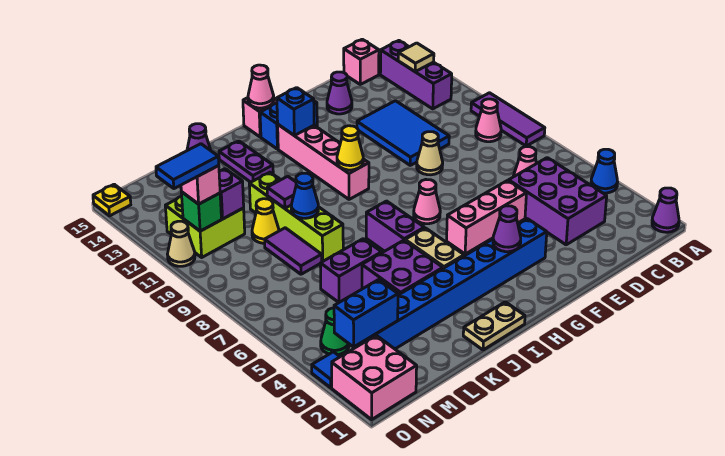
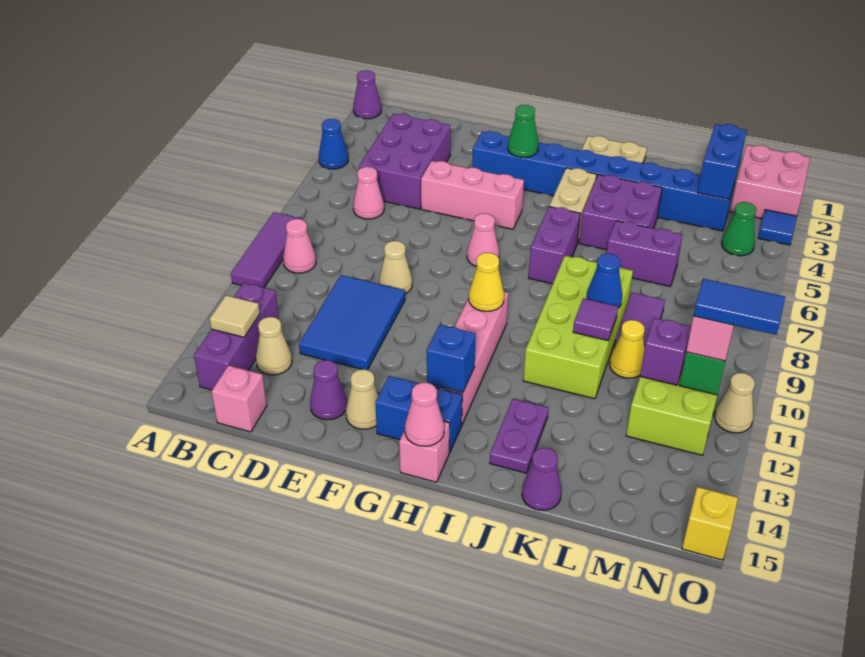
none -> tan 1x1 cone [256,317,292,375]
none -> tan 1x1 cone [346,369,378,429]
purple 1x1 cone [493,206,521,252] -> green 1x1 cone [508,105,539,157]
lime 1x4 brick [249,172,343,262] -> lime 2x4 brick [523,256,633,399]
blue 1x2 brick [334,280,398,347] -> blue 1x2 brick turned to [698,124,747,200]
yellow 1x1 plate [93,184,131,216] -> yellow 1x1 brick [682,487,738,560]

